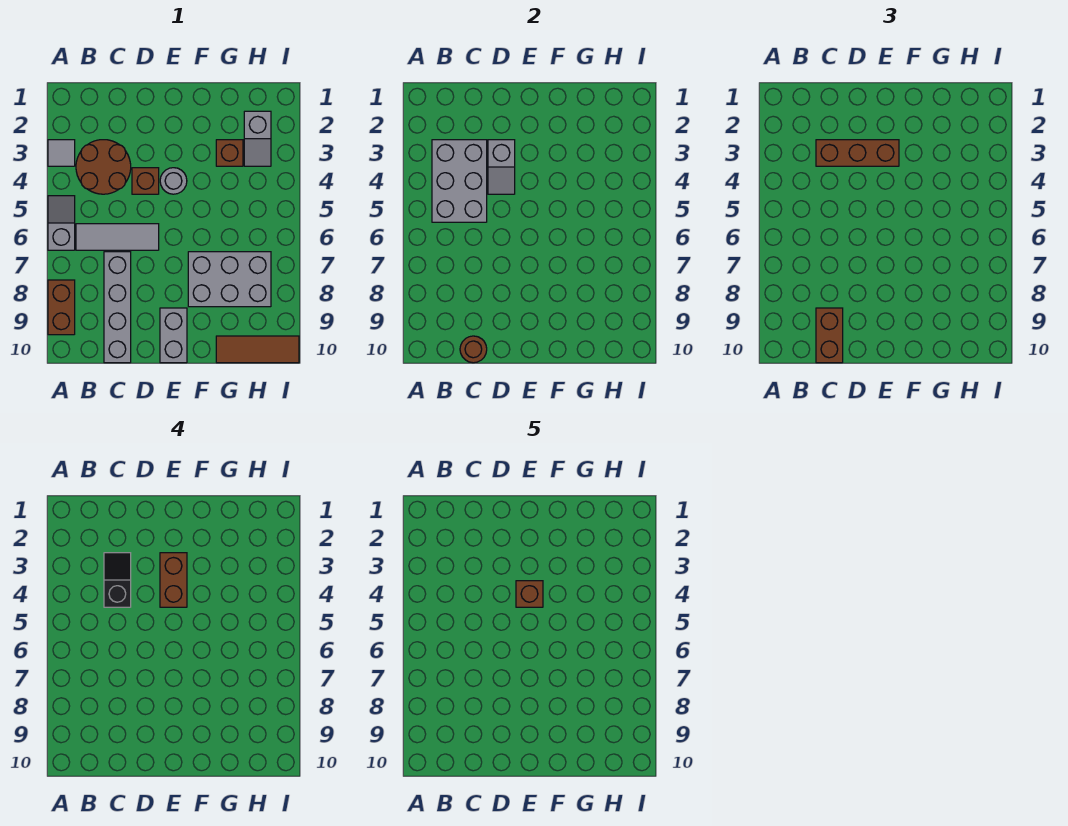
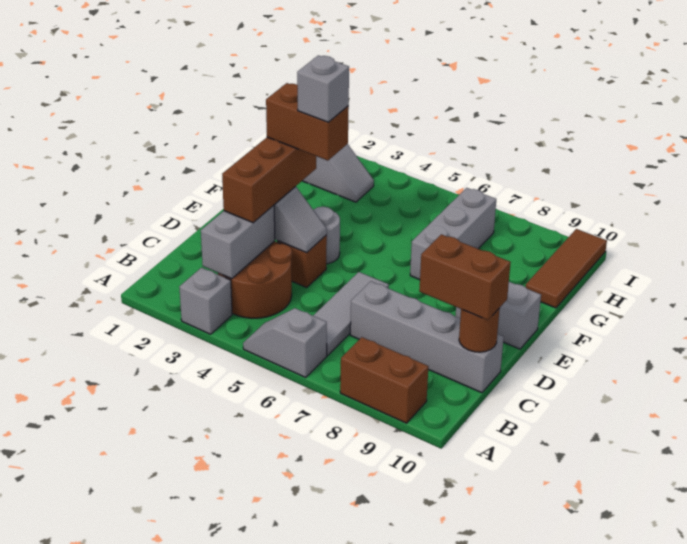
grey 1x1 tile [48,140,75,166] -> grey 1x1 brick [179,268,232,334]
grey 2x3 brick [432,140,487,222] -> grey 1x2 brick [201,205,275,279]
black 1x2 slope [104,553,131,607] -> none
brown 1x1 brick [516,581,543,607] -> grey 1x1 brick [297,55,349,122]
grey 2x3 brick [188,252,271,307] -> grey 1x3 brick [410,188,496,280]
brown 1x1 brick [216,140,243,166] -> none

